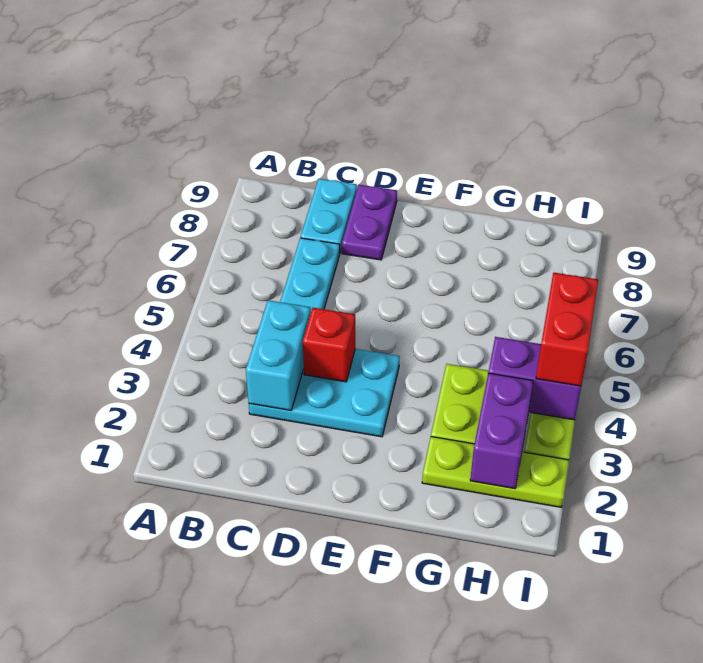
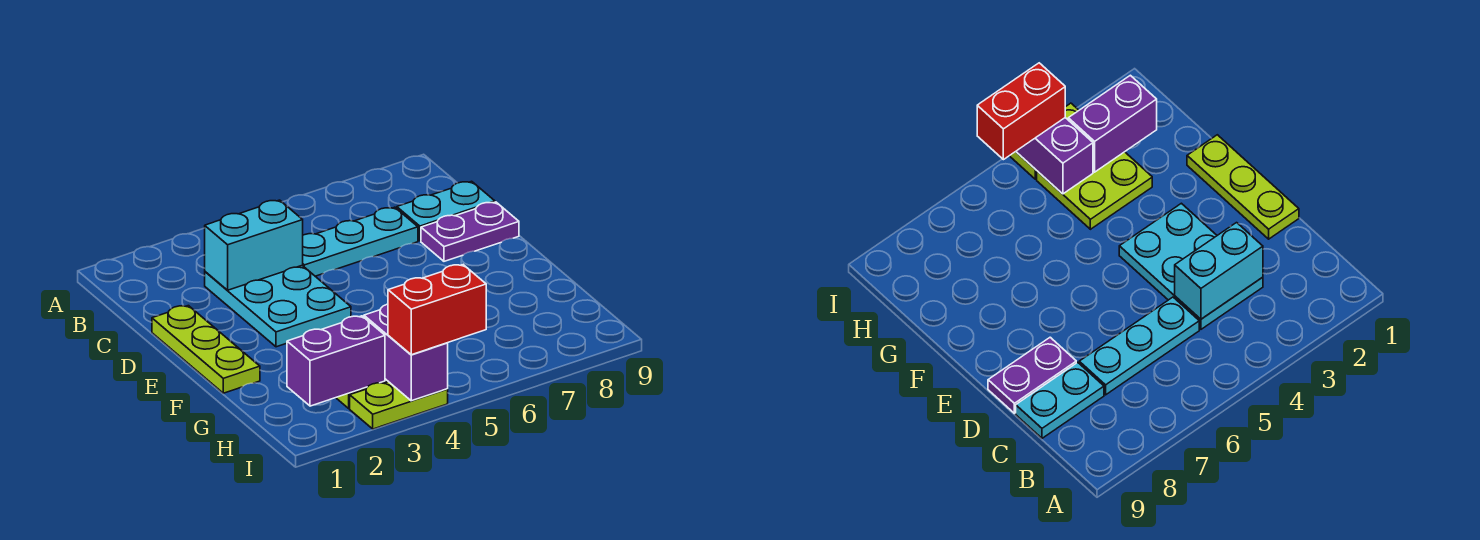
red 1x1 brick [303,308,355,382] -> none
lime 1x3 plate [422,437,569,507] -> lime 1x3 plate moved to [152,306,260,393]

